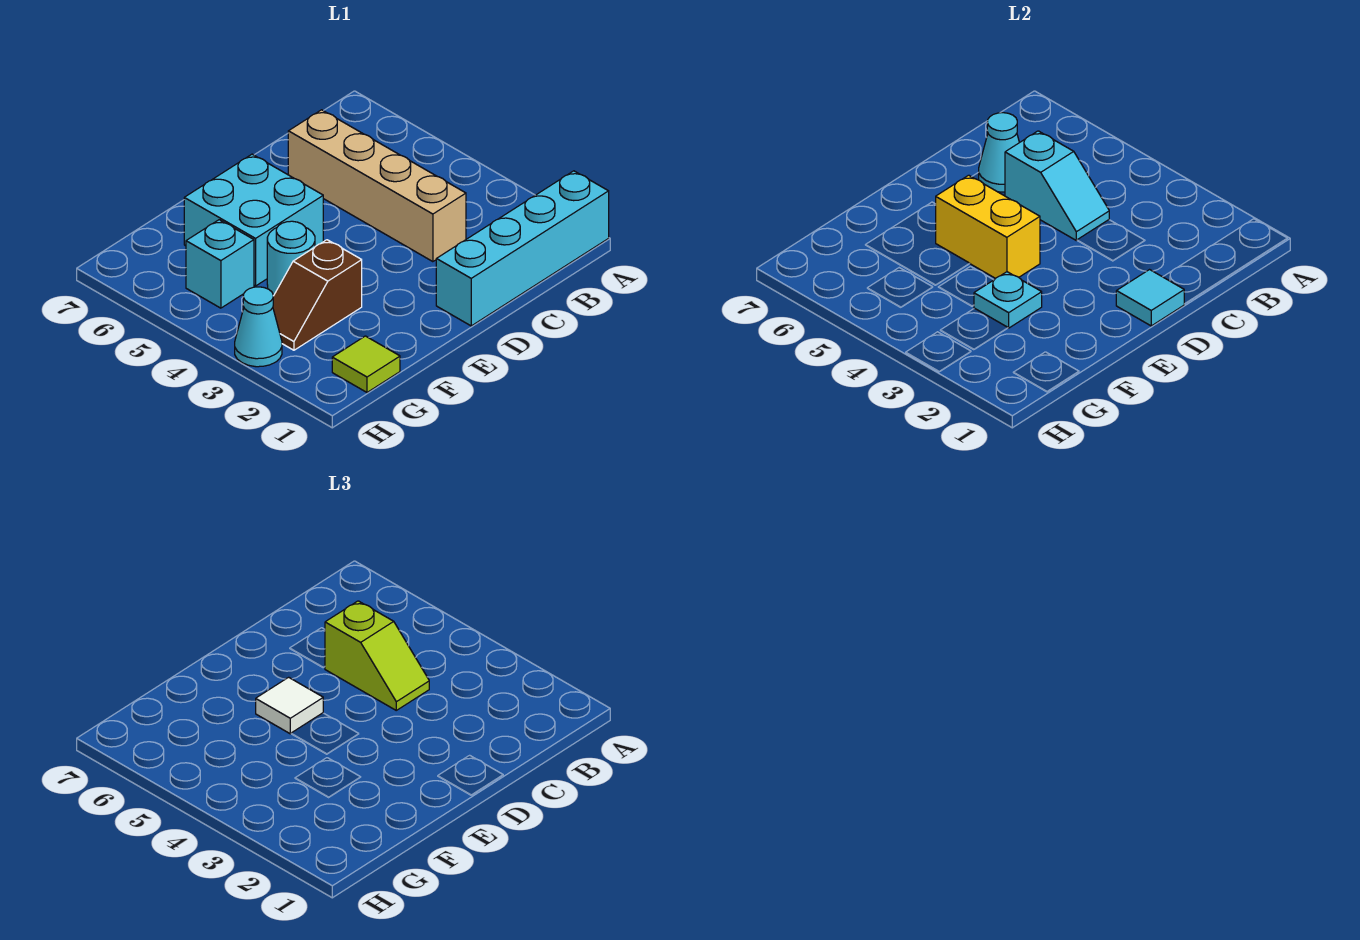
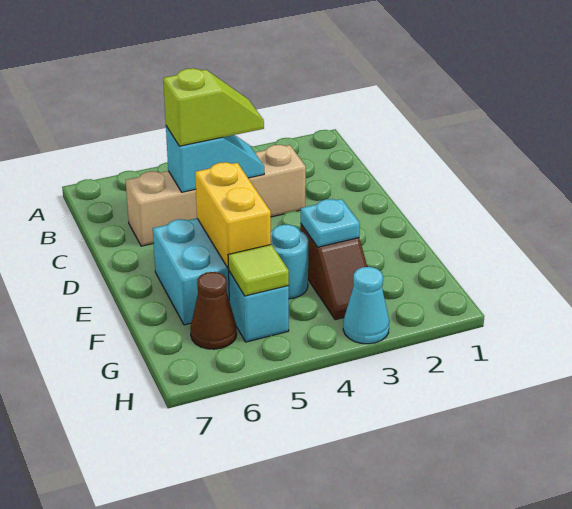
cyan 1x4 brick [436,171,609,326] -> none
cyan 1x1 cone [979,113,1019,192] -> none
cyan 1x1 tile [1116,270,1184,326] -> none
yellow 1x2 brick [936,175,1040,278] -> yellow 1x2 brick turned to [195,162,271,268]
white 1x1 tile [256,677,323,734] -> none
lime 1x1 tile [332,336,400,392] -> lime 1x1 tile moved to [228,245,289,296]
none -> brown 1x1 cone [190,272,237,349]

